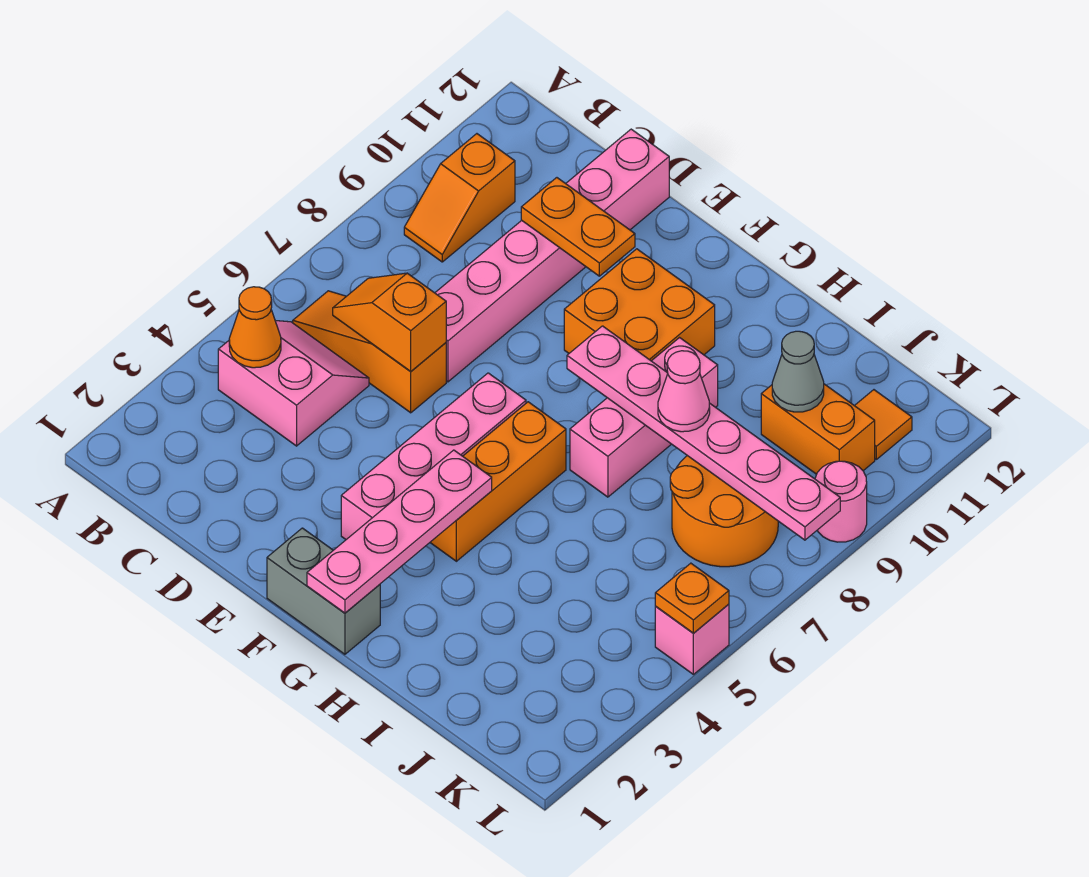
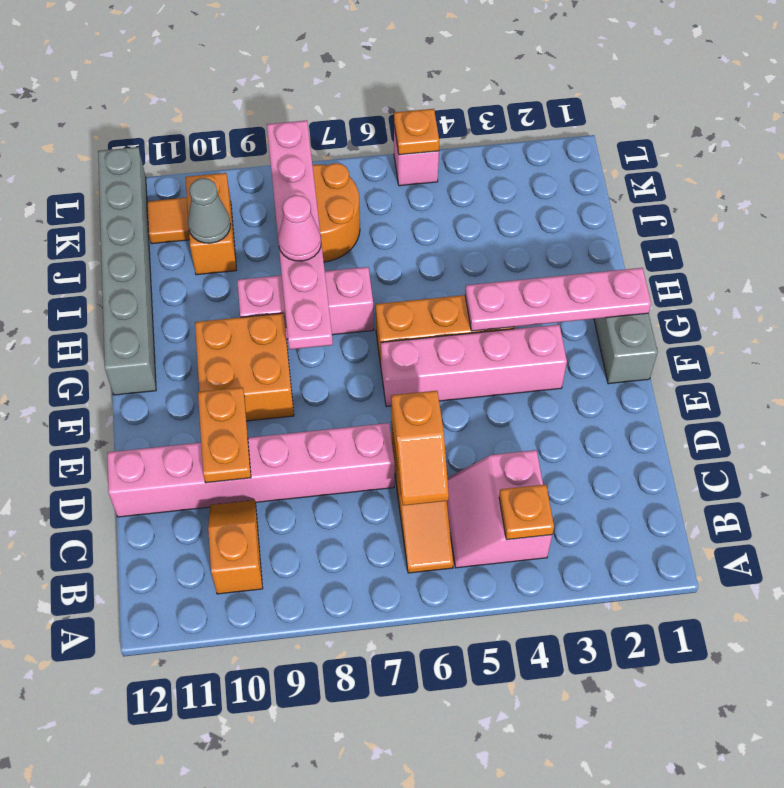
orange 1x1 cone [229,287,281,368] -> orange 1x1 plate [499,485,554,540]
orange 1x2 slope [404,134,515,262] -> orange 1x2 slope turned to [208,500,263,594]
none -> grey 1x6 brick [98,147,156,395]
pink 1x1 round brick [815,461,867,542] -> none

